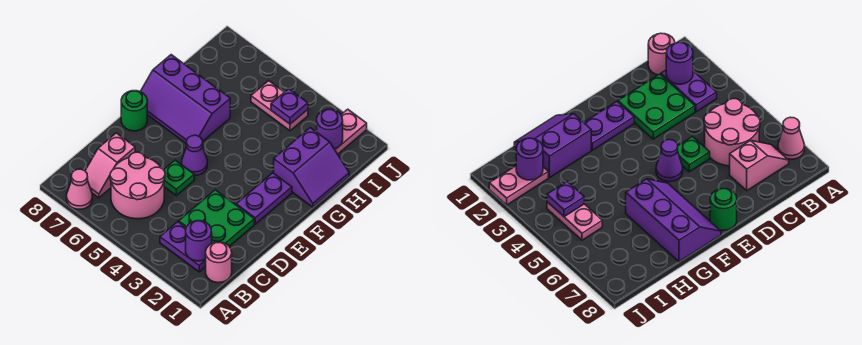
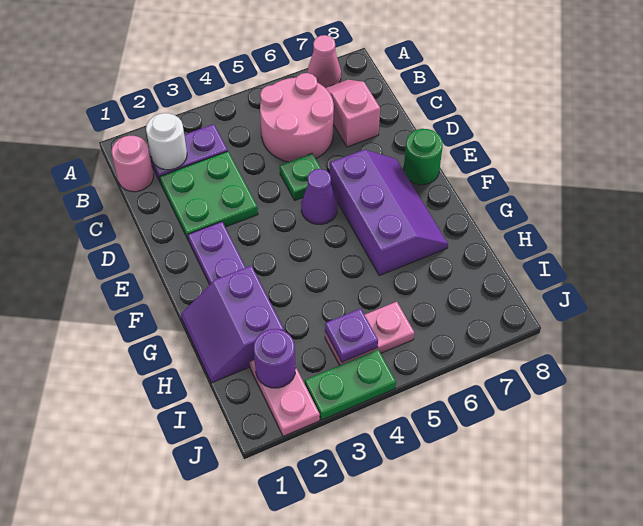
purple 1x1 round brick [186,221,212,261] -> white 1x1 round brick [146,113,187,170]
purple 2x3 slope [140,55,230,143] -> purple 2x3 slope turned to [330,150,448,276]
none -> green 1x2 plate [305,350,396,420]

